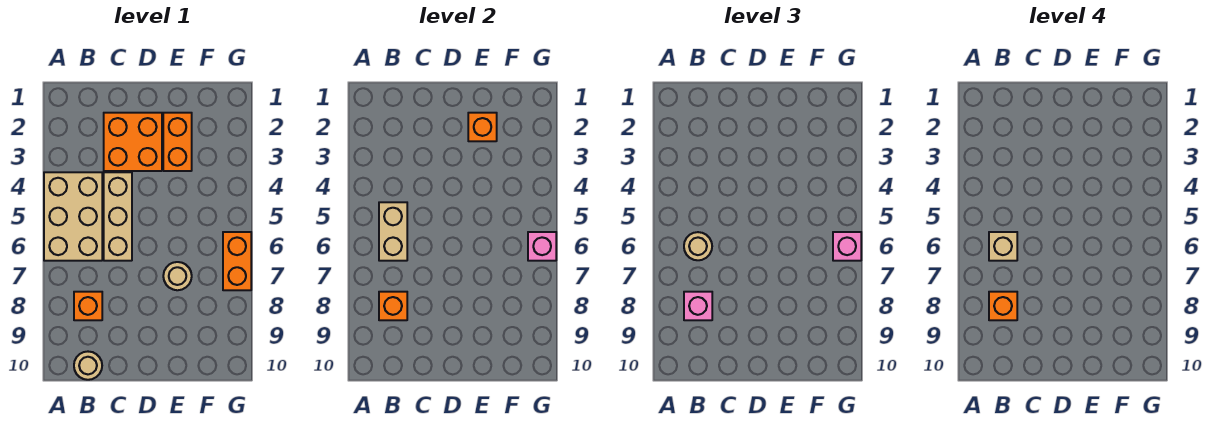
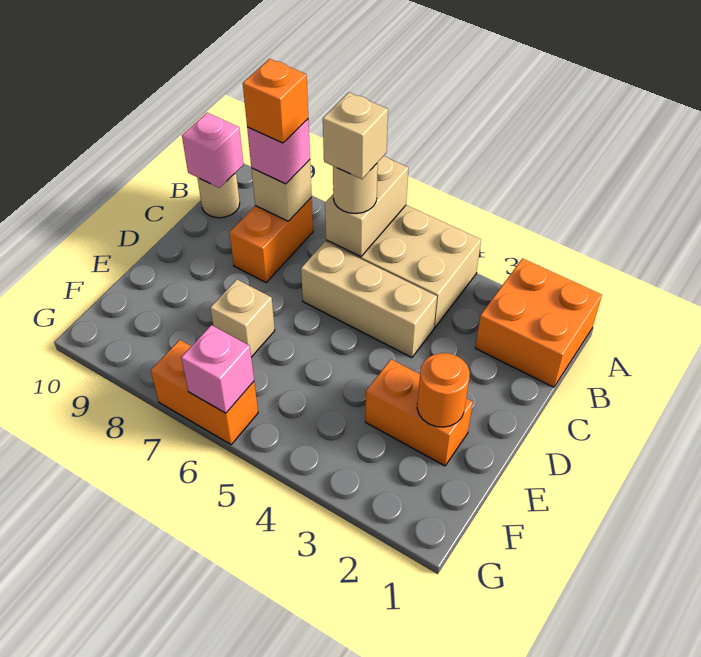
tan 1x2 brick [379,202,407,261] -> tan 1x2 brick turned to [325,156,408,257]
orange 1x1 brick [74,292,102,320] -> orange 1x2 brick [229,197,313,283]
orange 1x1 brick [379,292,407,320] -> tan 1x1 brick [251,160,312,221]
orange 2x2 brick [104,113,162,171] -> orange 2x2 brick moved to [475,258,602,387]
orange 1x1 brick [468,113,497,141] -> orange 1x1 round brick [417,353,470,427]
tan 1x1 round brick [163,262,192,290] -> tan 1x1 brick [210,279,275,357]
pink 1x1 brick [833,232,861,261] -> pink 1x1 brick moved to [182,113,243,188]

